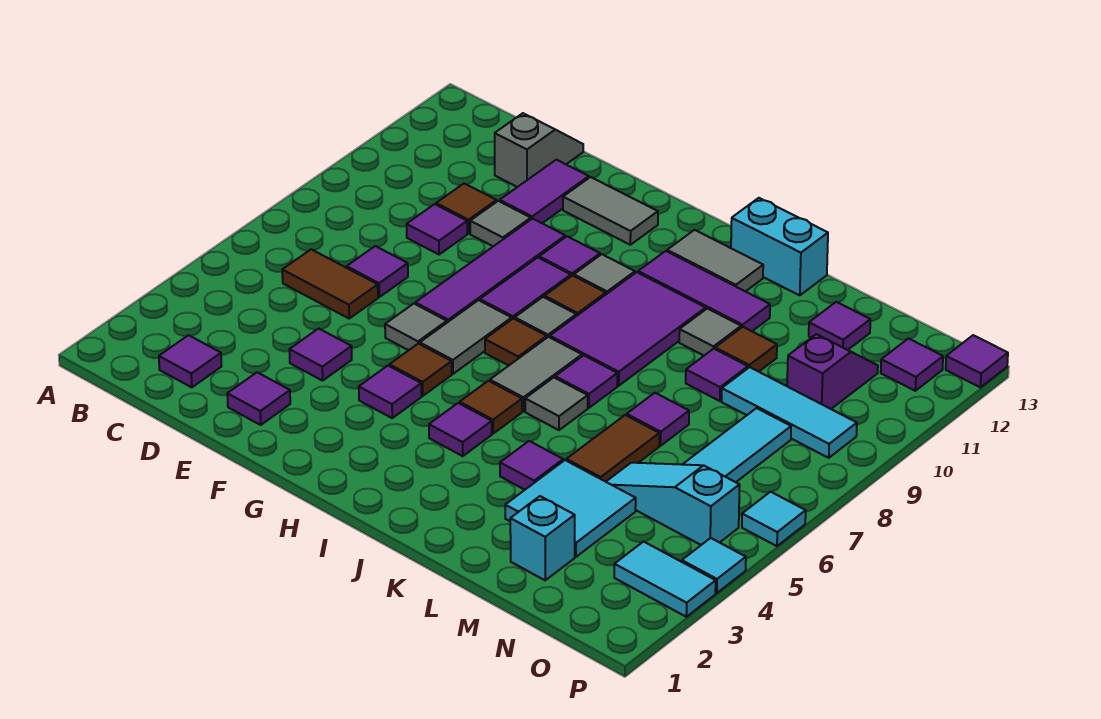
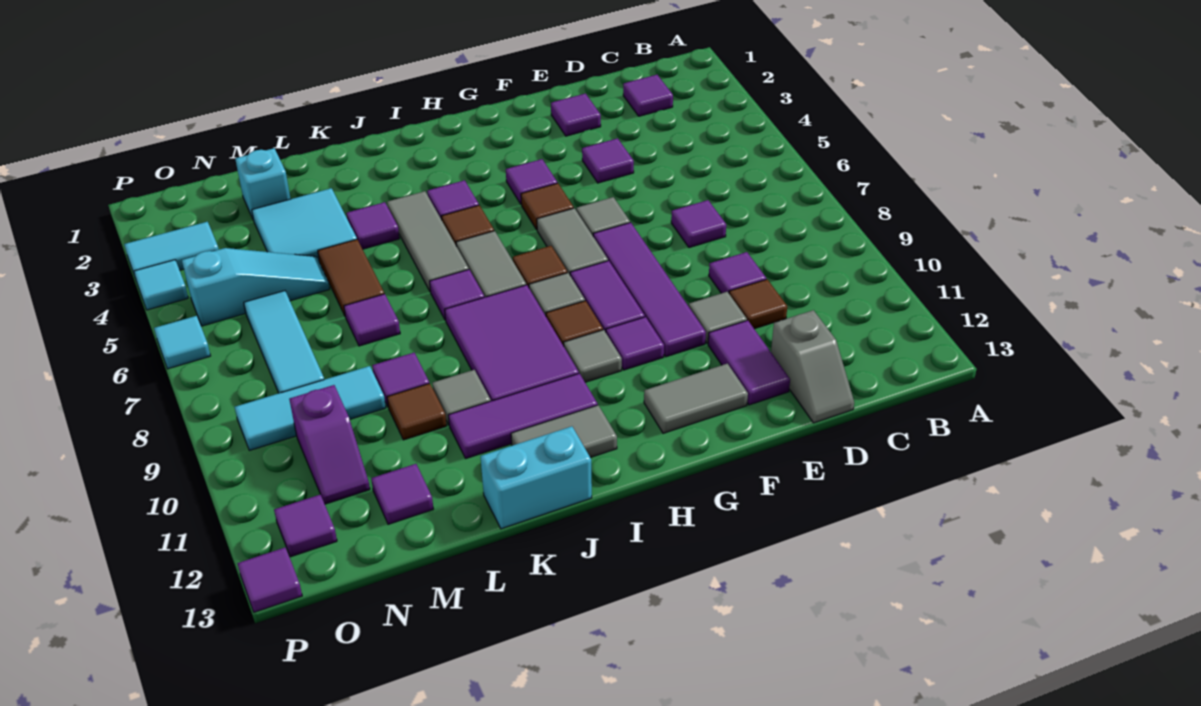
brown 1x2 tile [282,249,378,318] -> none
grey 1x1 tile [525,377,588,430] -> grey 1x3 tile [387,191,469,292]

